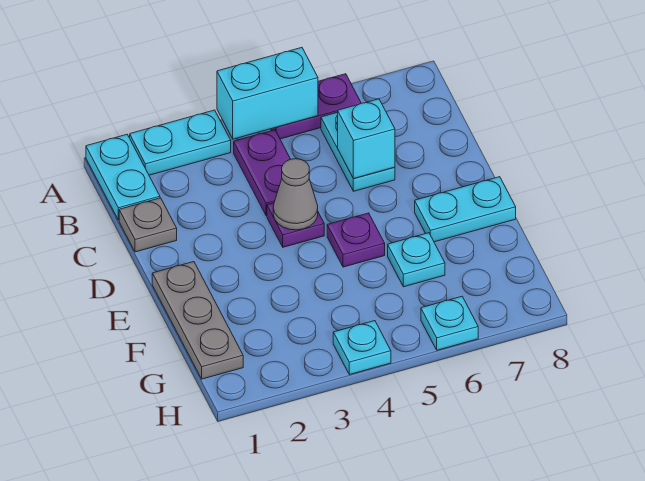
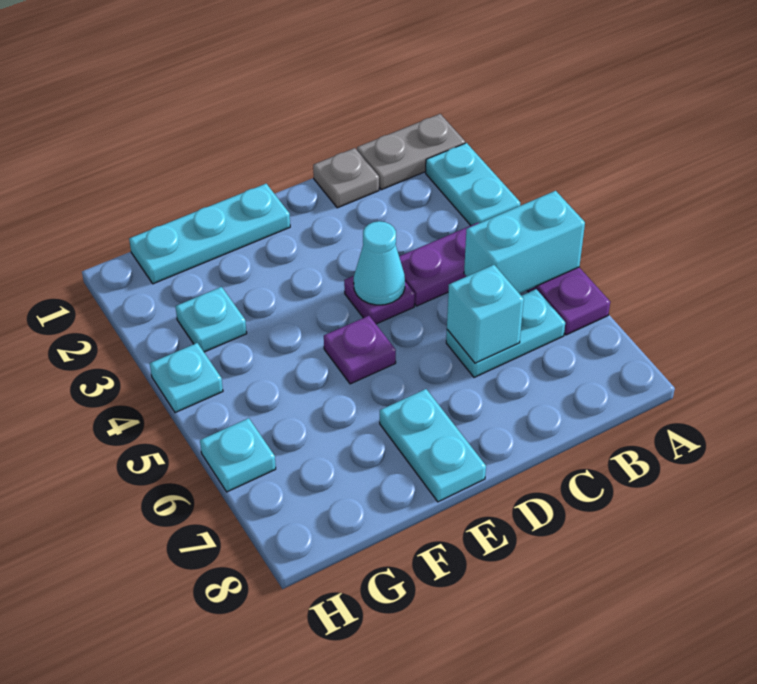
cyan 1x2 plate [86,135,160,220] -> grey 1x2 plate [357,114,465,190]
cyan 1x2 brick [217,48,318,139] -> cyan 1x2 brick turned to [464,191,585,294]
grey 1x1 cone [273,159,318,230] -> cyan 1x1 cone [354,221,405,305]
grey 1x3 plate [152,262,243,379] -> cyan 1x3 plate [129,184,290,284]
cyan 1x1 plate [388,233,445,287] -> cyan 1x1 plate moved to [176,287,247,352]

